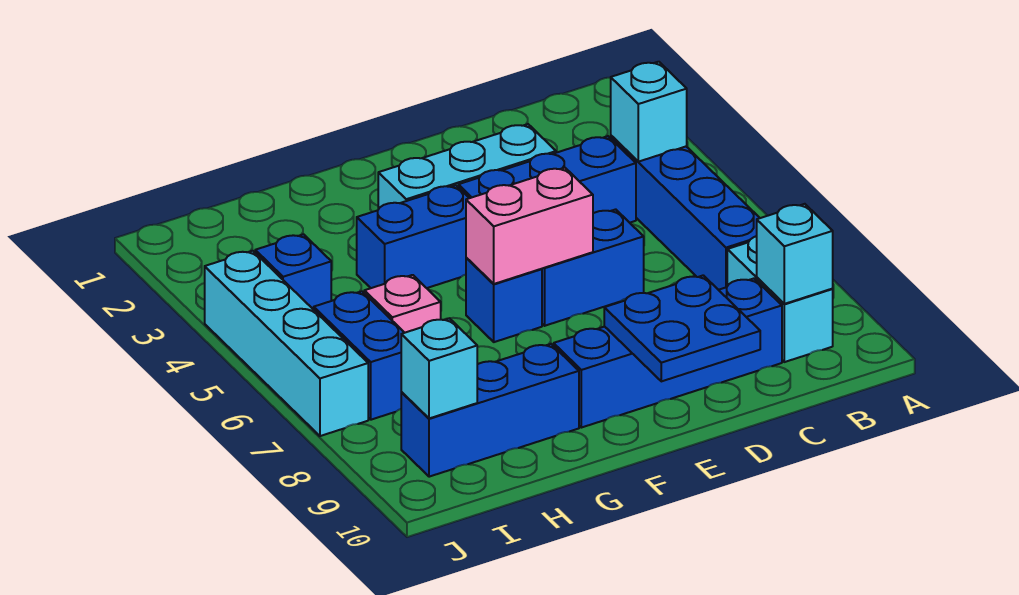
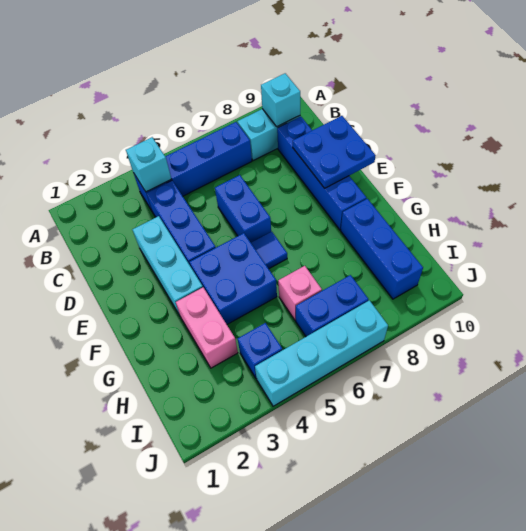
pink 1x2 brick [466,168,593,284] -> pink 1x2 brick moved to [176,288,238,368]
blue 1x2 brick [357,185,469,288] -> blue 2x2 brick [190,233,277,324]
blue 1x1 brick [466,258,542,342] -> blue 1x1 tile [251,232,287,269]
cyan 1x1 brick [401,318,477,418] -> none

